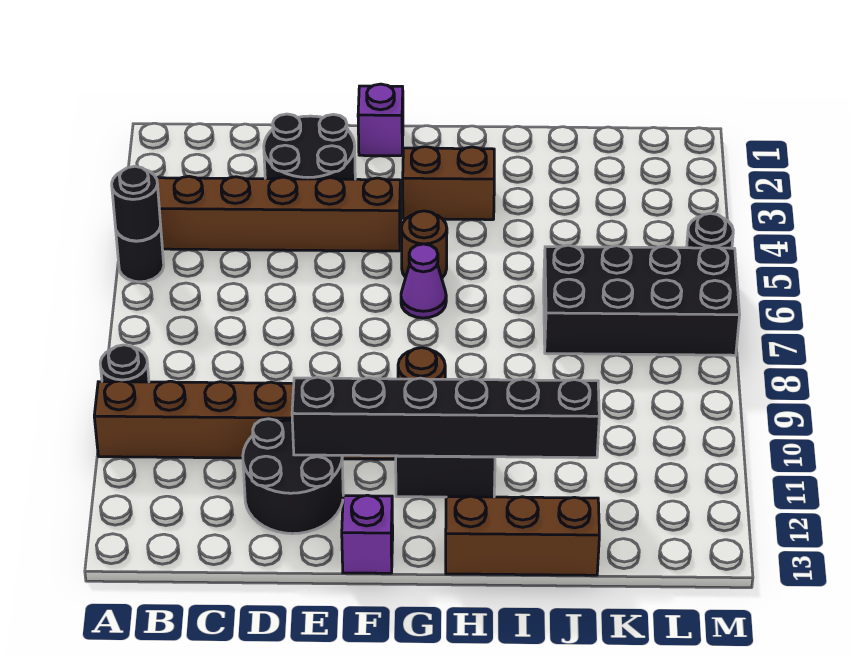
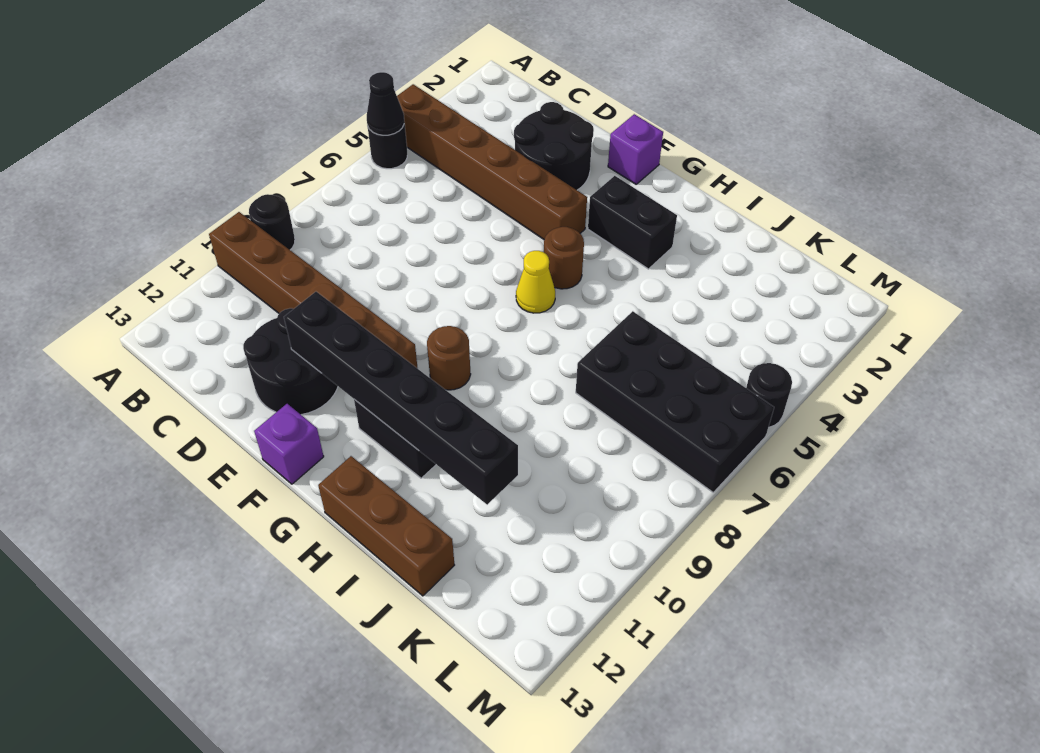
black 1x1 round brick [112,166,161,241] -> black 1x1 cone [367,72,404,135]
brown 1x2 brick [403,147,494,220] -> black 1x2 brick [588,176,677,269]
purple 1x1 cone [401,244,446,318] -> yellow 1x1 cone [516,251,555,313]

